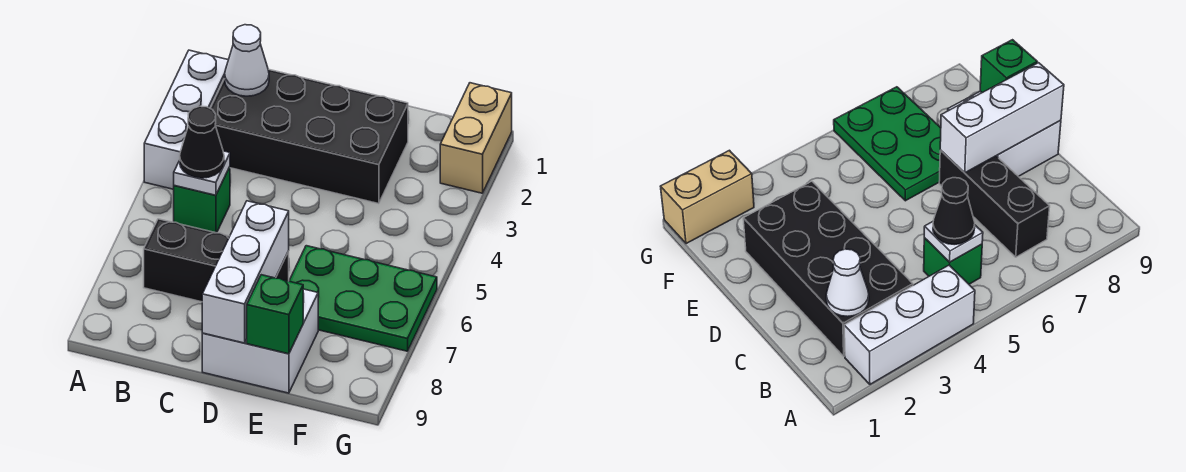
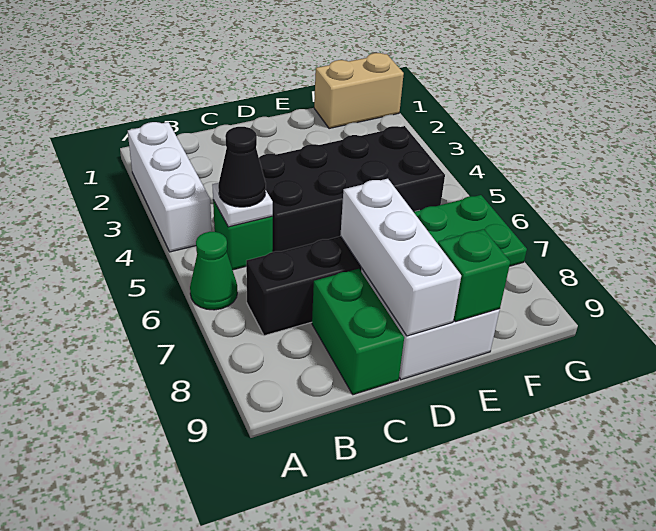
none -> green 1x1 cone [190,232,237,310]
black 2x4 brick [210,69,408,204] -> black 2x4 brick moved to [259,126,445,252]
white 1x1 cone [225,25,269,96] -> none
none -> green 1x2 brick [312,269,404,395]
tan 1x2 brick [440,83,512,193] -> tan 1x2 brick turned to [314,53,404,129]

